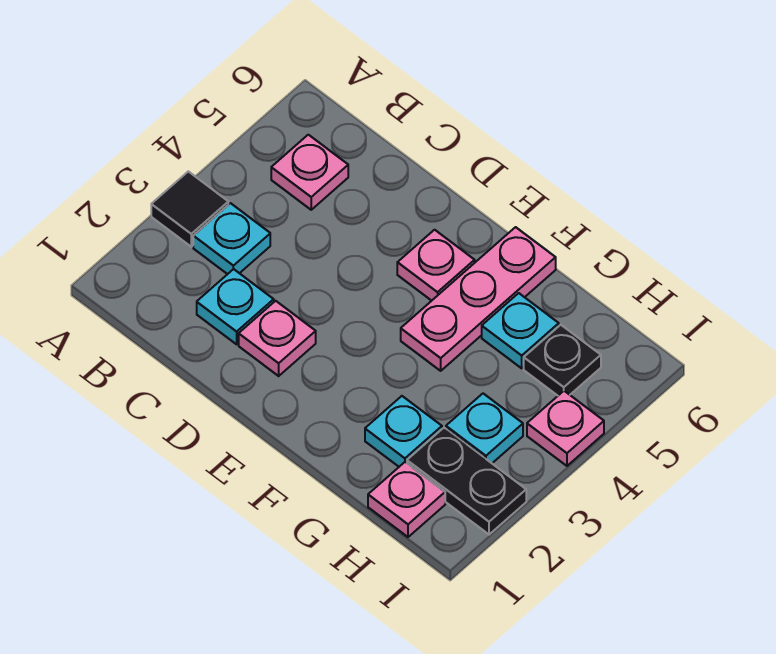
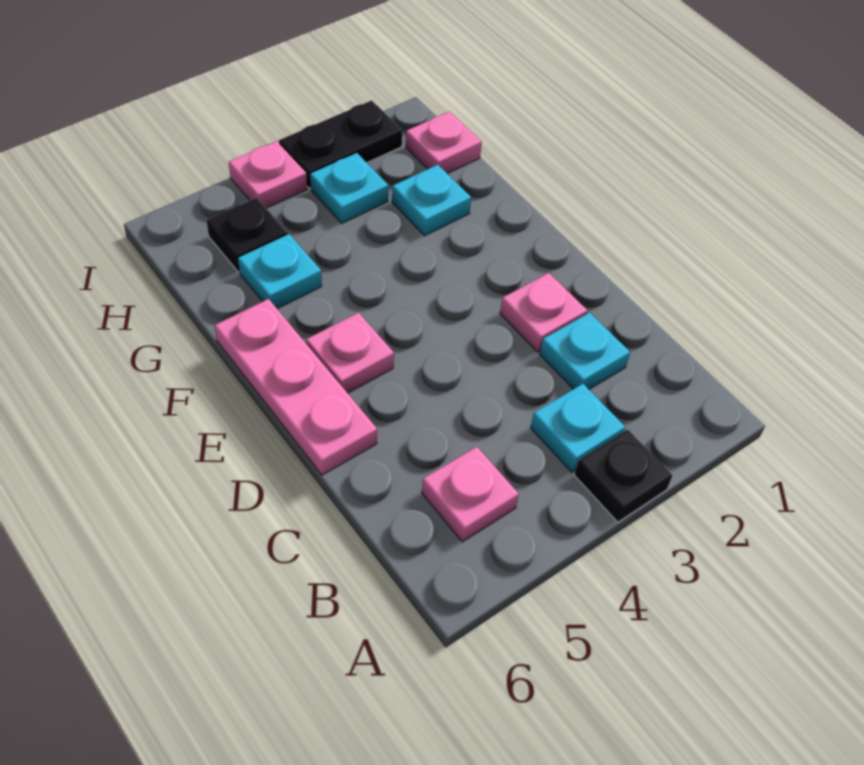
black 1x1 tile [151,171,228,247] -> black 1x1 plate [574,430,673,522]
pink 1x3 plate [401,227,556,371] -> pink 1x3 plate turned to [215,299,377,475]
black 1x2 plate [407,428,526,535] -> black 1x2 plate turned to [279,100,402,189]

